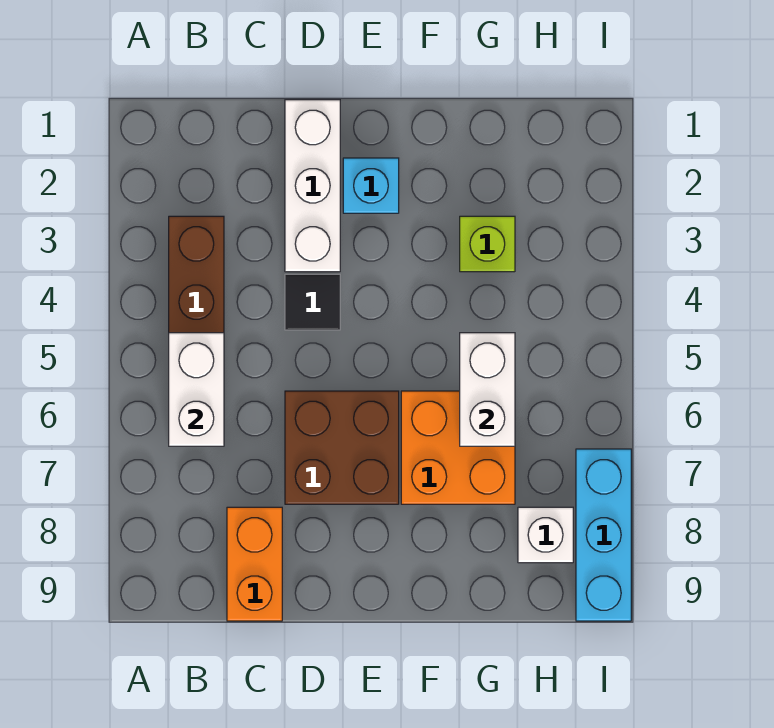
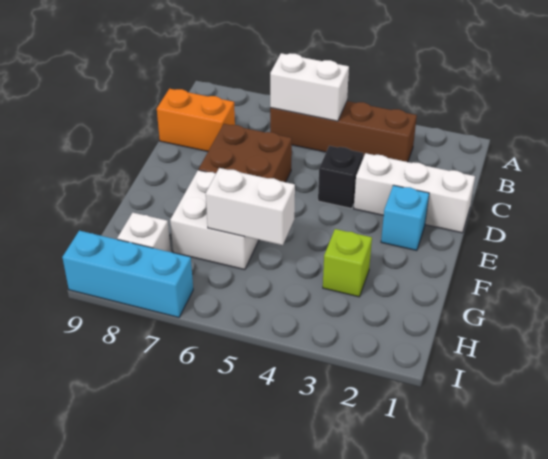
black 1x1 tile [285,274,340,330] -> black 1x1 brick [318,146,363,208]
orange 2x2 brick [401,391,515,504] -> white 2x2 brick [170,170,259,270]

